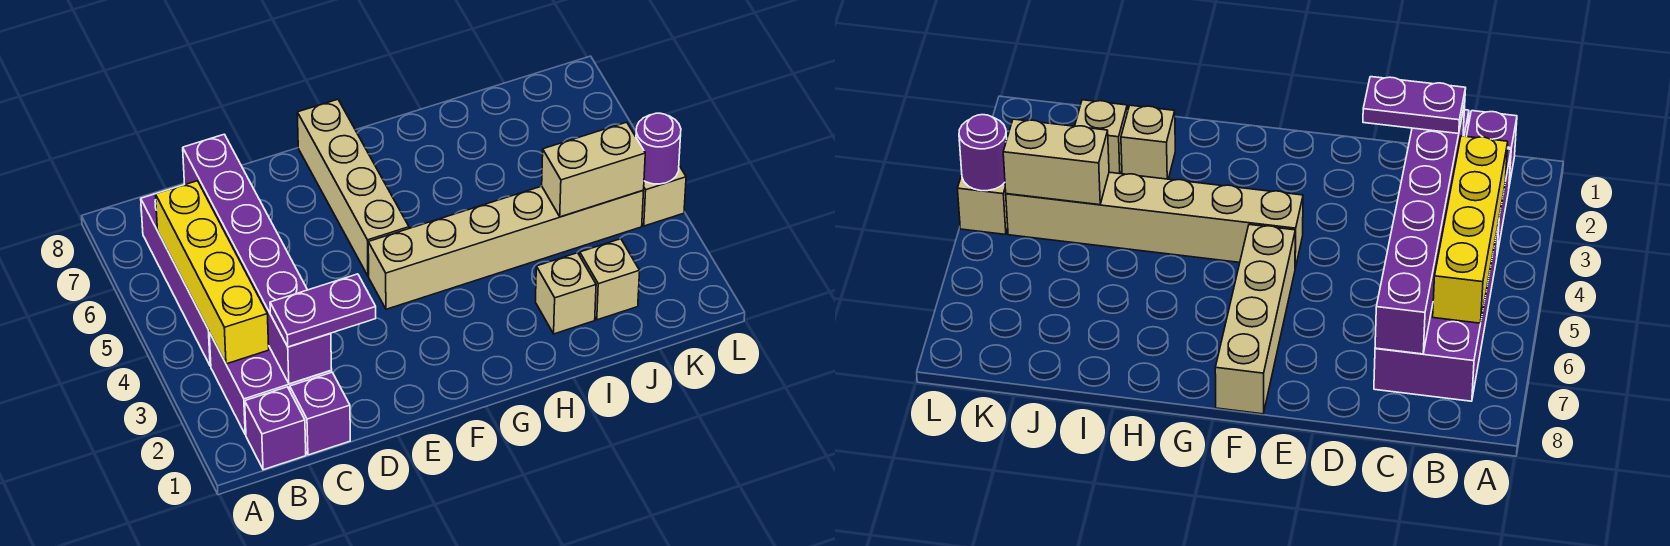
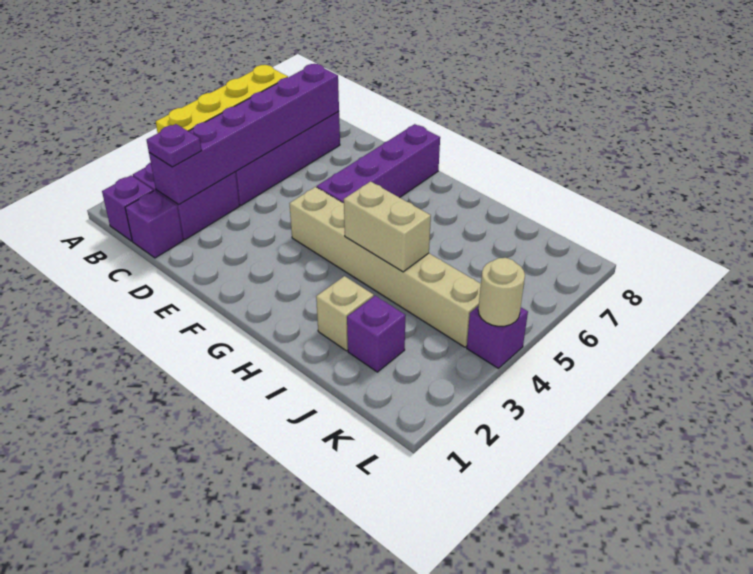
purple 1x2 plate [270,274,376,347] -> purple 1x1 plate [147,124,202,167]
tan 1x4 brick [297,99,409,276] -> purple 1x4 brick [317,124,440,203]
tan 1x1 brick [580,239,640,320] -> purple 1x1 brick [347,296,406,372]
tan 1x2 brick [542,122,645,217] -> tan 1x2 brick moved to [344,181,431,272]
tan 1x1 brick [642,166,686,226] -> purple 1x1 brick [467,306,528,368]
purple 1x1 round brick [636,113,681,184] -> tan 1x1 round brick [478,258,525,326]

